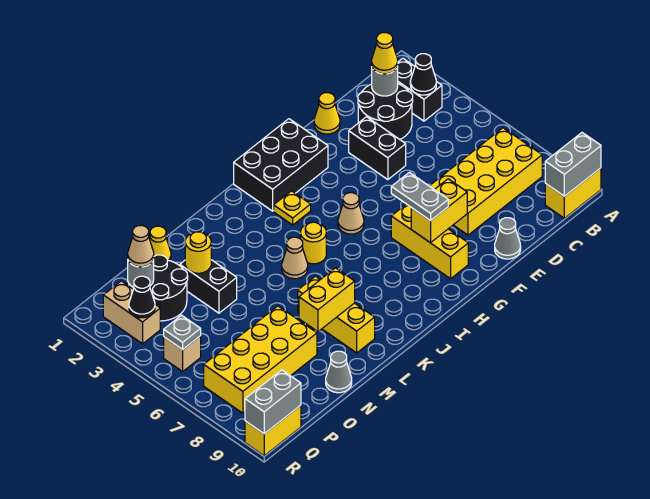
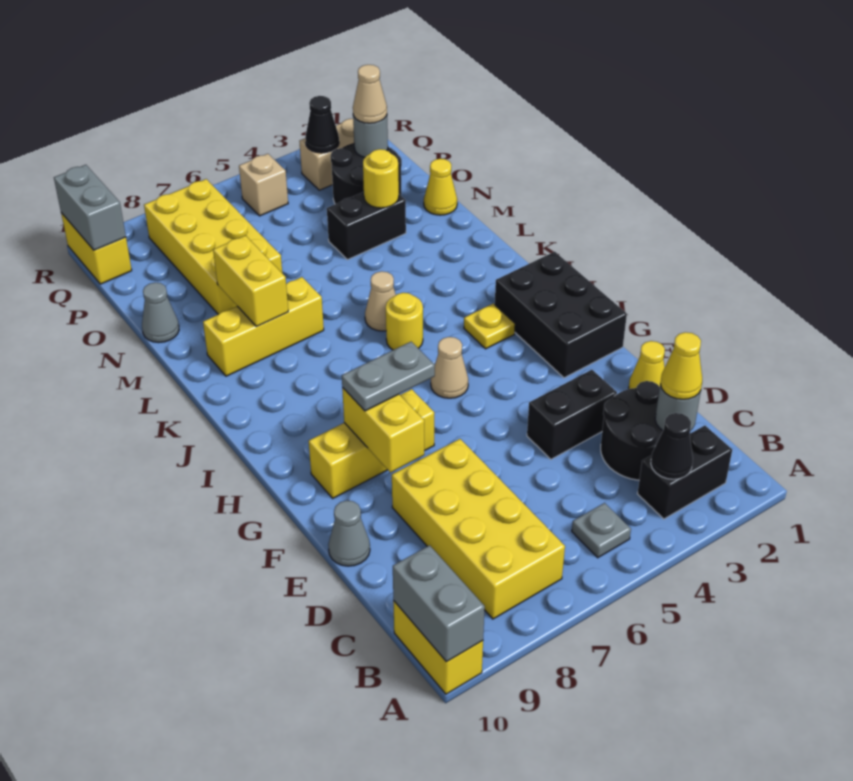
grey 1x1 plate [164,315,201,350] -> grey 1x1 plate moved to [572,503,631,558]

